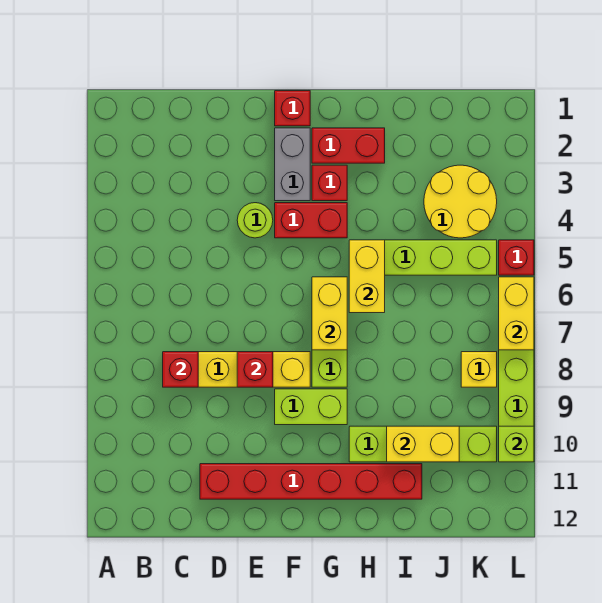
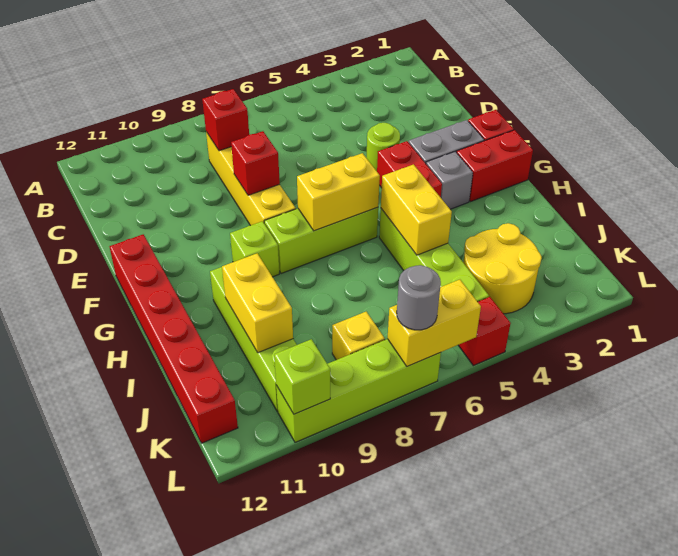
red 1x6 brick [200,464,422,499] -> red 1x6 brick moved to [109,234,238,443]
lime 1x2 brick [275,389,347,425] -> lime 1x1 brick [230,221,279,277]
red 1x2 brick [312,128,385,163] -> red 1x2 brick turned to [456,130,533,201]
red 1x1 brick [312,165,347,201] -> grey 1x1 brick [426,152,473,209]
yellow 1x2 brick [349,240,385,313] -> yellow 1x2 brick turned to [381,164,452,255]
none -> grey 1x1 round brick [397,265,441,330]

